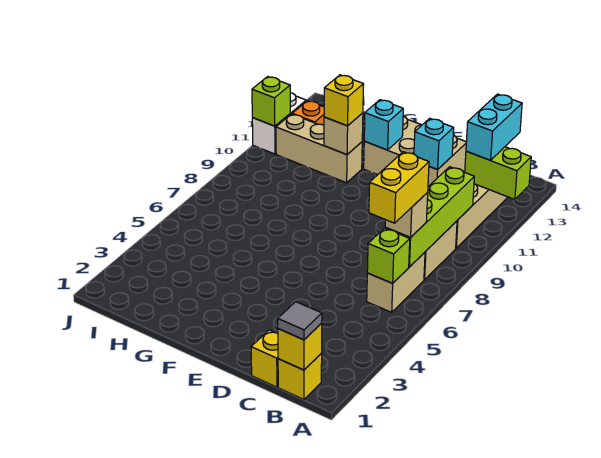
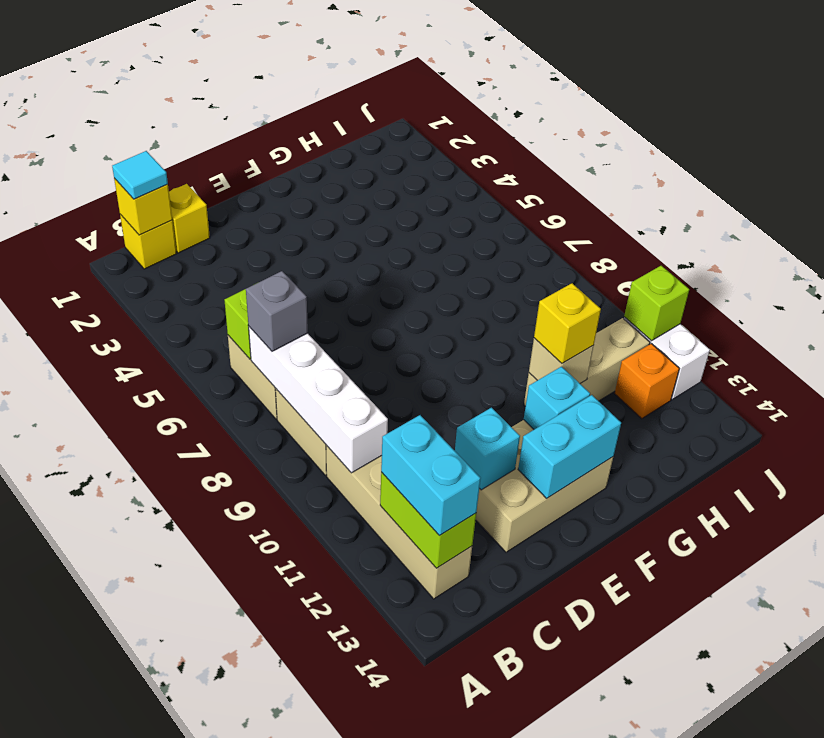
lime 1x2 brick [465,147,531,199] -> lime 1x2 brick turned to [380,472,476,568]
grey 1x1 tile [278,302,322,340] -> cyan 1x1 tile [112,151,168,199]
yellow 1x2 brick [369,152,429,223] -> none
lime 1x4 brick [385,167,474,267] -> white 1x4 brick [249,327,388,473]
tan 1x1 brick [385,193,428,237] -> grey 1x1 brick [246,271,308,351]
none -> cyan 1x2 brick [518,395,621,498]

